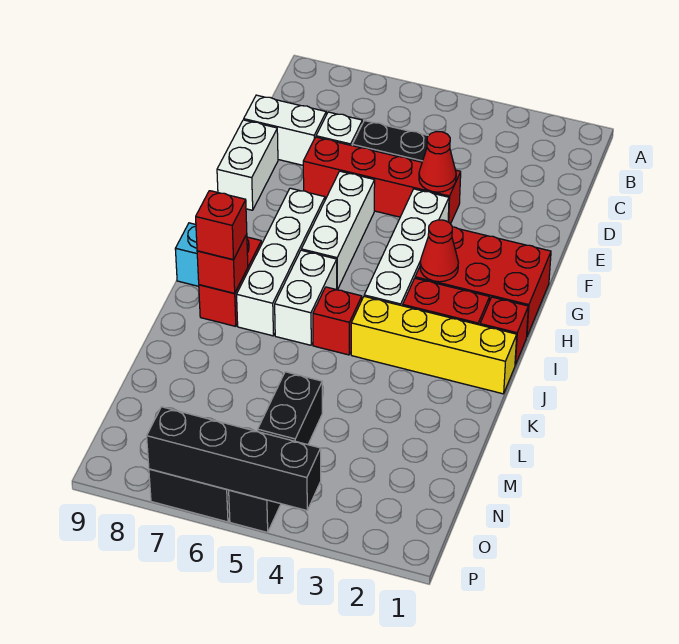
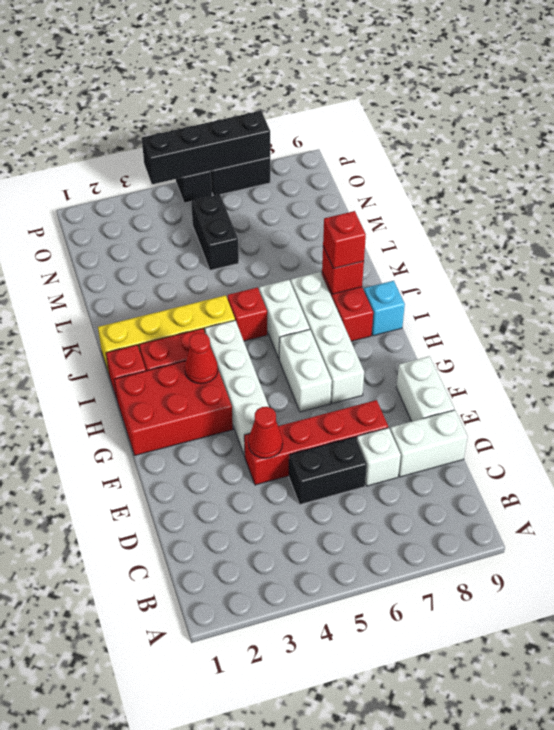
white 1x3 brick [301,171,375,290] -> white 1x2 brick [279,329,332,412]

